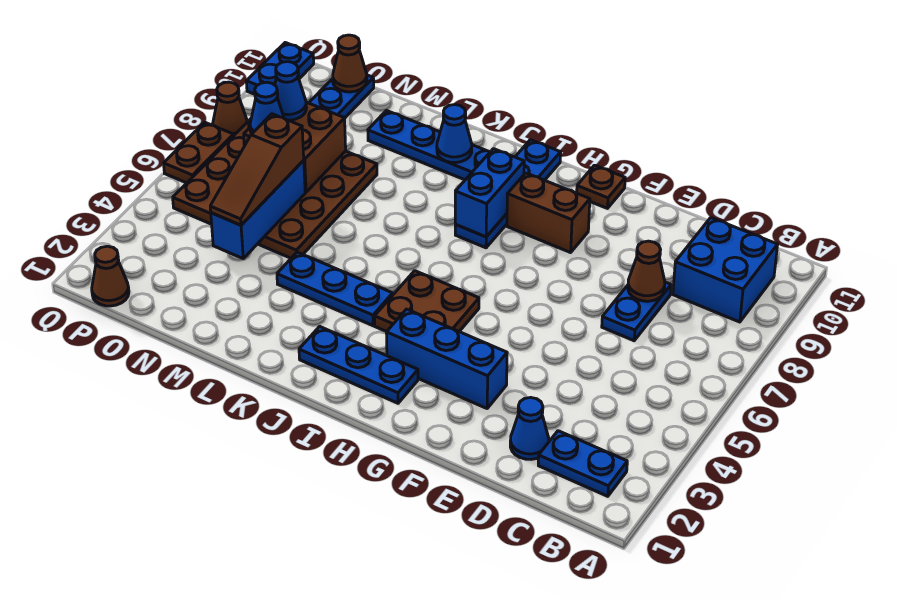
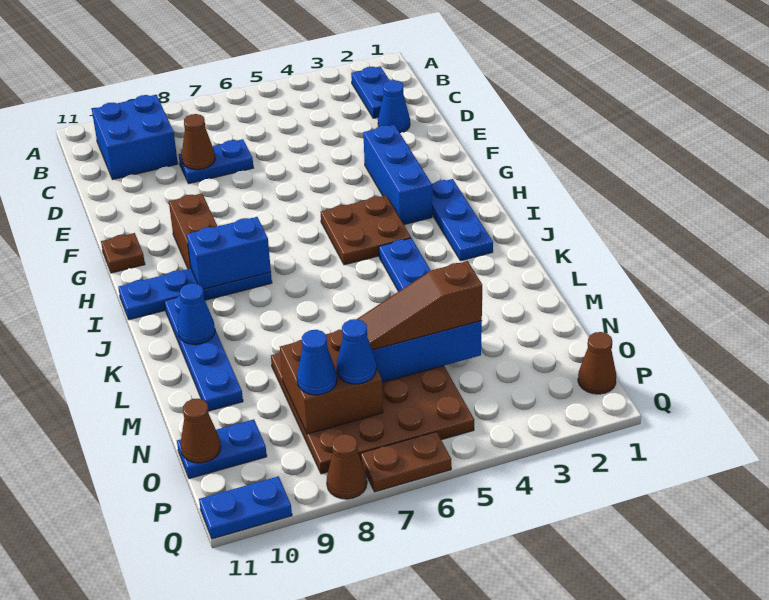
brown 1x3 slope [210,114,304,225] -> brown 1x3 slope turned to [358,261,482,350]

